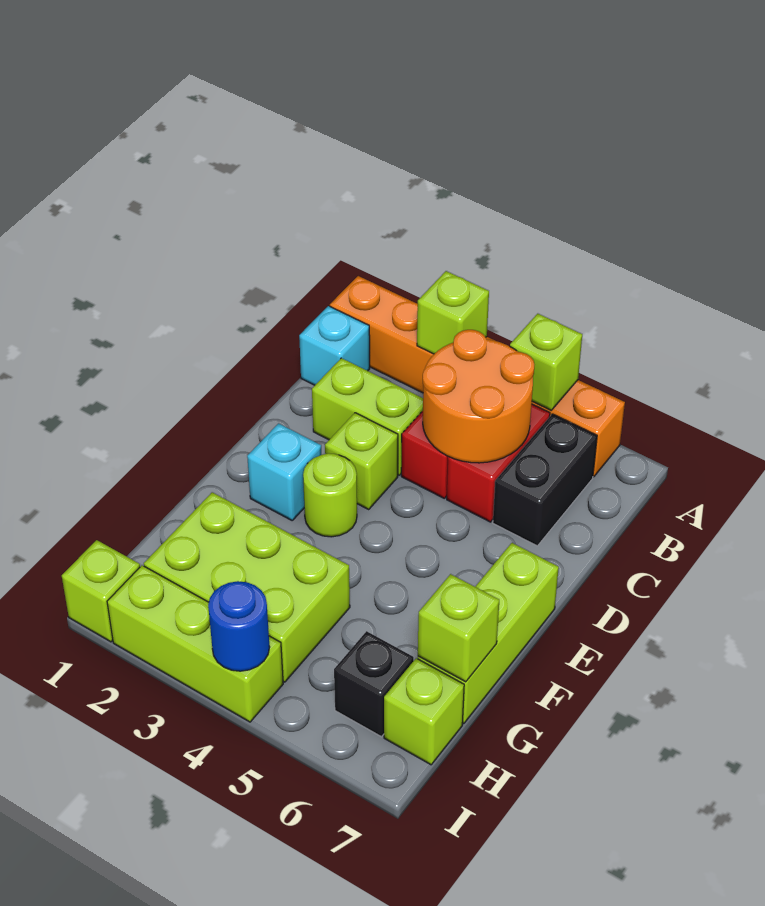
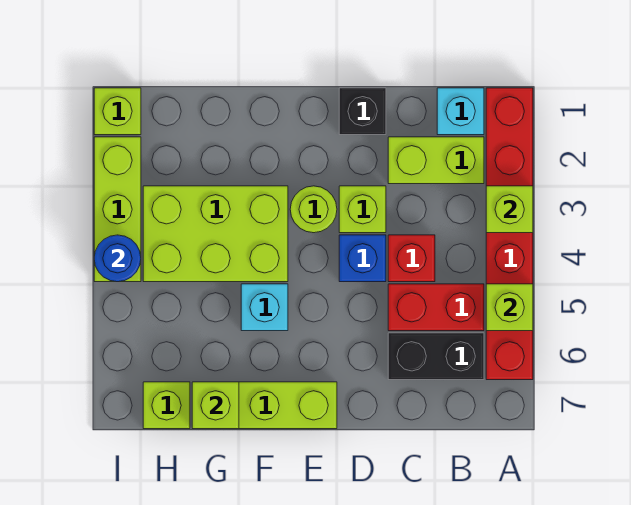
orange 1x6 brick [330,276,625,477] -> red 1x6 brick [486,88,533,380]
orange 2x2 round brick [423,330,534,463] -> none
lime 1x2 brick [312,358,423,475] -> lime 1x2 brick turned to [388,137,484,184]
none -> blue 1x1 brick [339,235,386,282]
cyan 1x1 brick [247,423,321,520] -> cyan 1x1 brick moved to [241,284,288,331]
lime 2x3 brick [144,492,350,682] -> lime 2x3 brick turned to [143,186,288,282]
black 1x1 brick [334,631,414,737] -> black 1x1 brick moved to [339,88,386,135]

